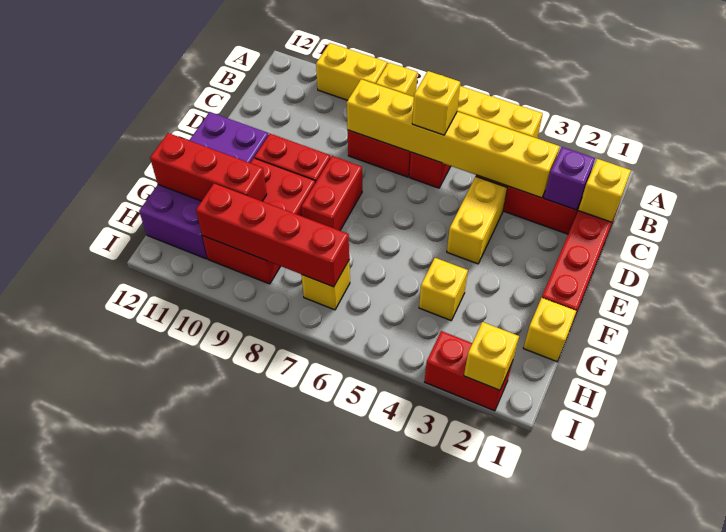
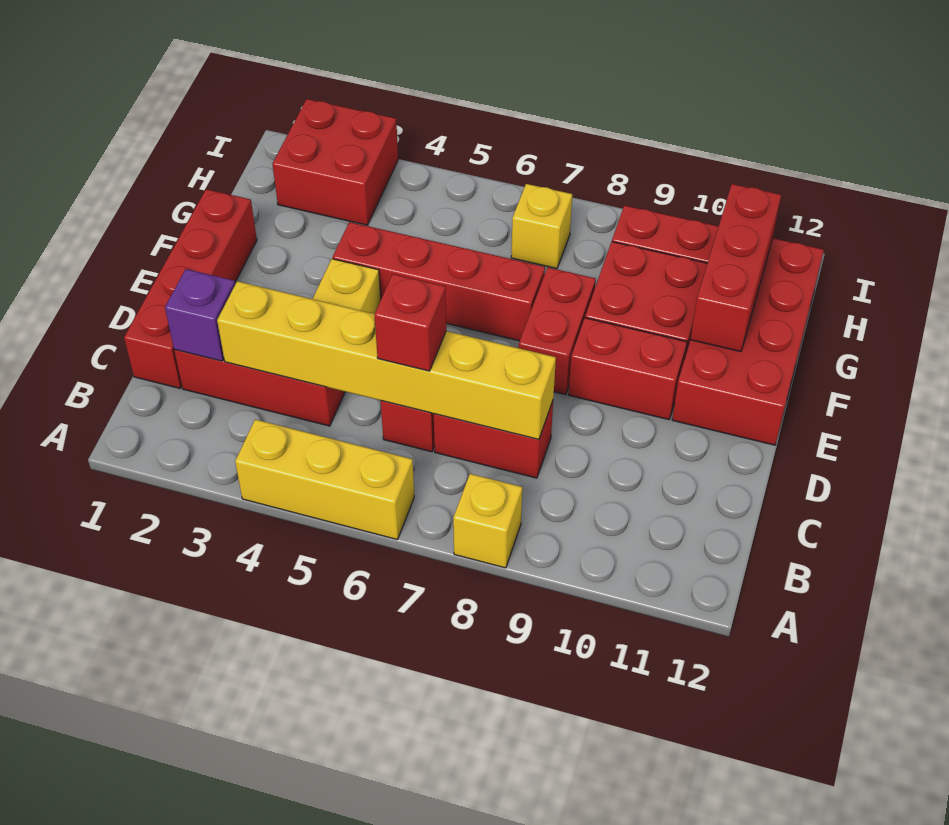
yellow 1x2 brick [316,43,387,100] -> none
yellow 1x1 brick [578,159,631,222] -> none
yellow 1x1 brick [412,71,460,135] -> red 1x1 brick [374,274,446,371]
purple 2x4 brick [139,112,268,259] -> red 2x4 brick [672,238,824,445]
yellow 1x1 brick [523,298,576,362] -> none
yellow 1x1 brick [419,258,468,320] -> none
red 1x3 brick [150,133,267,201] -> red 1x3 brick turned to [690,184,781,352]
red 1x4 brick [196,183,349,287] -> red 1x4 brick moved to [333,222,545,341]
red 1x2 brick [425,331,513,411] -> red 2x2 brick [273,99,398,225]
yellow 1x1 brick [464,322,519,390] -> none

